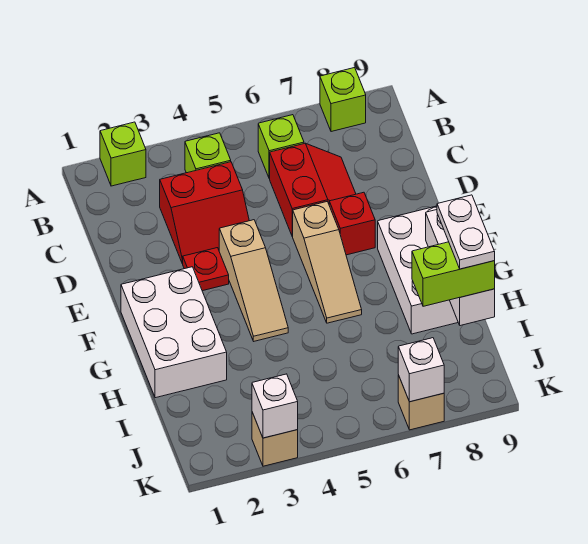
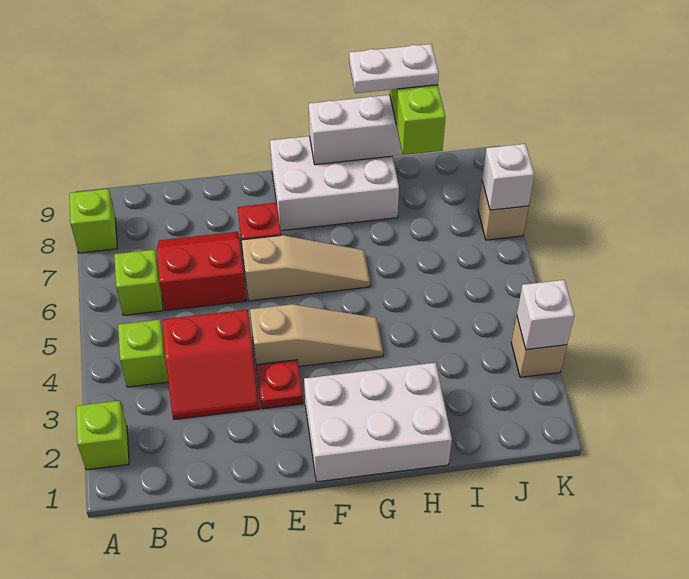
red 2x2 slope [160,162,249,264] -> red 2x2 slope turned to [162,309,259,419]

